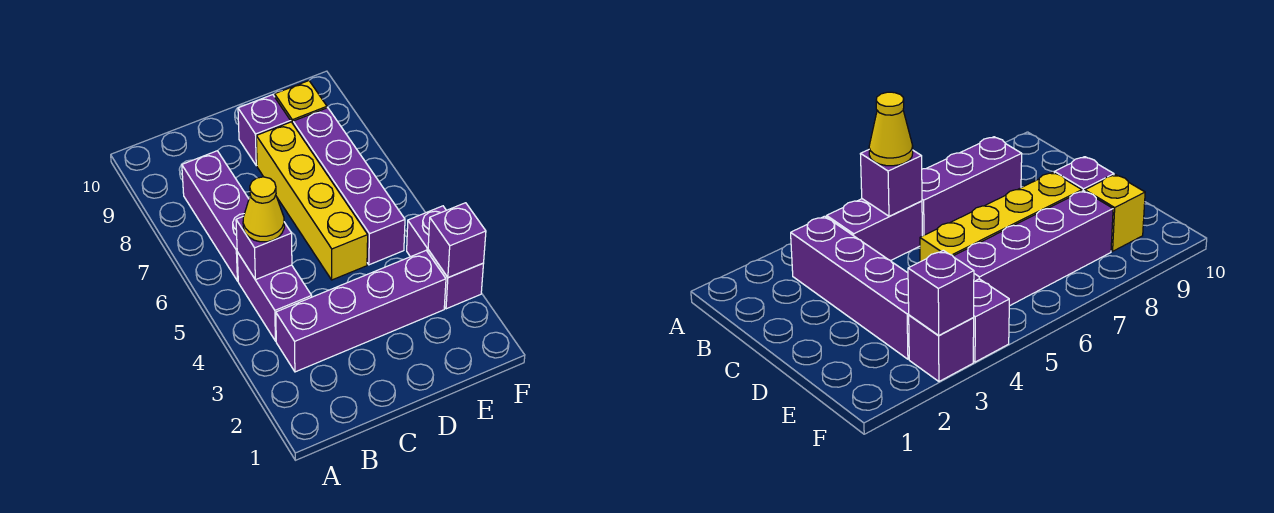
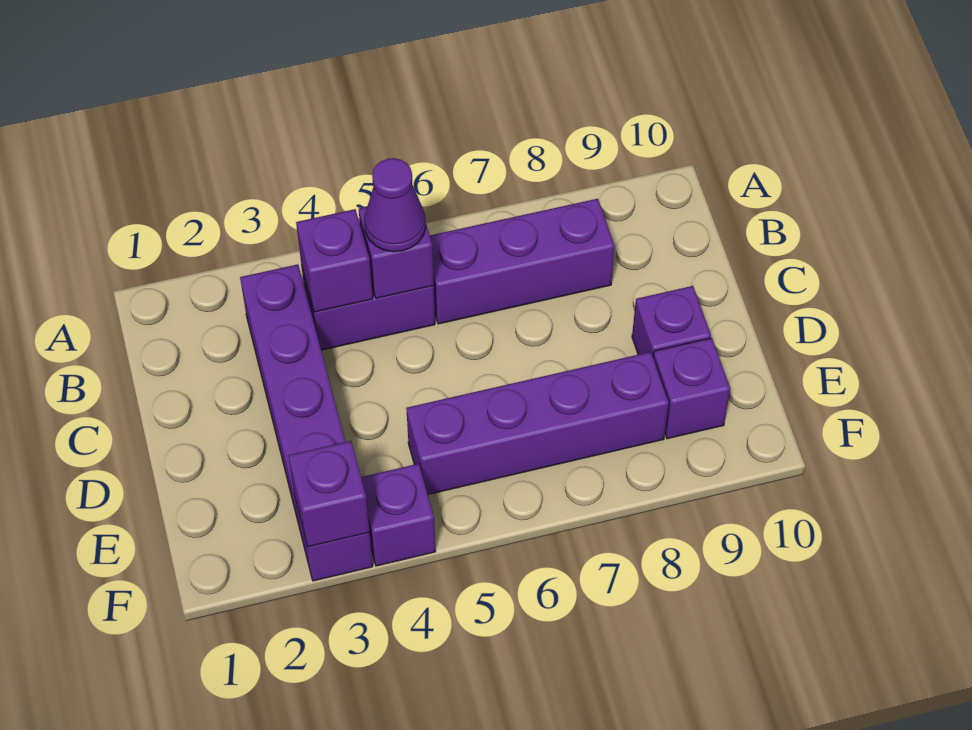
none -> purple 1x1 brick [296,209,373,312]
yellow 1x1 cone [243,177,284,242] -> purple 1x1 cone [364,158,426,252]
yellow 1x4 brick [256,122,368,280] -> none
yellow 1x1 brick [275,81,327,123] -> purple 1x1 brick [653,338,730,439]

